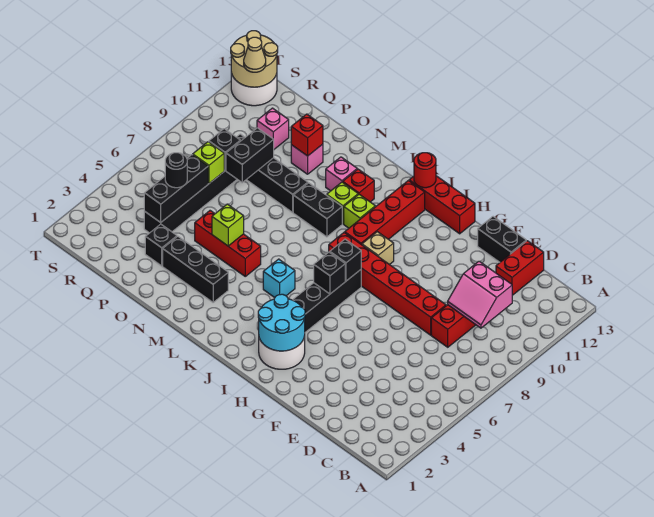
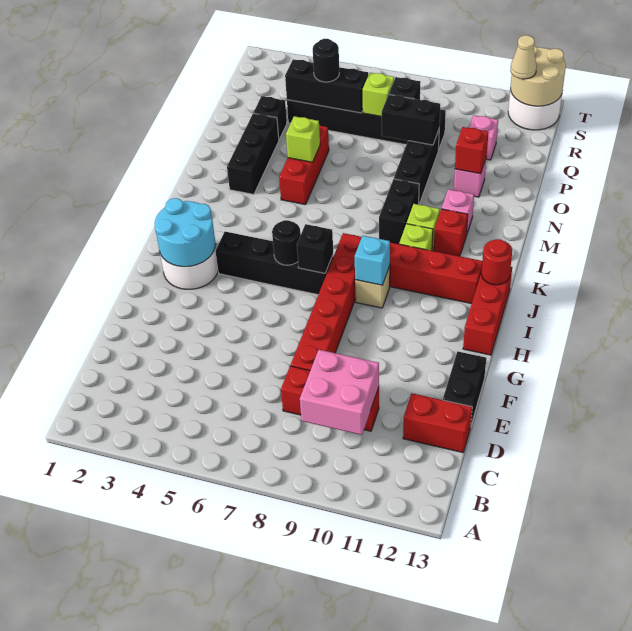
pink 2x2 slope [448,261,512,328] -> pink 2x2 brick [300,350,379,435]
black 1x1 brick [314,252,345,294] -> black 1x1 round brick [272,220,301,265]
cyan 1x1 brick [263,259,295,298] -> cyan 1x1 brick moved to [355,236,390,285]

